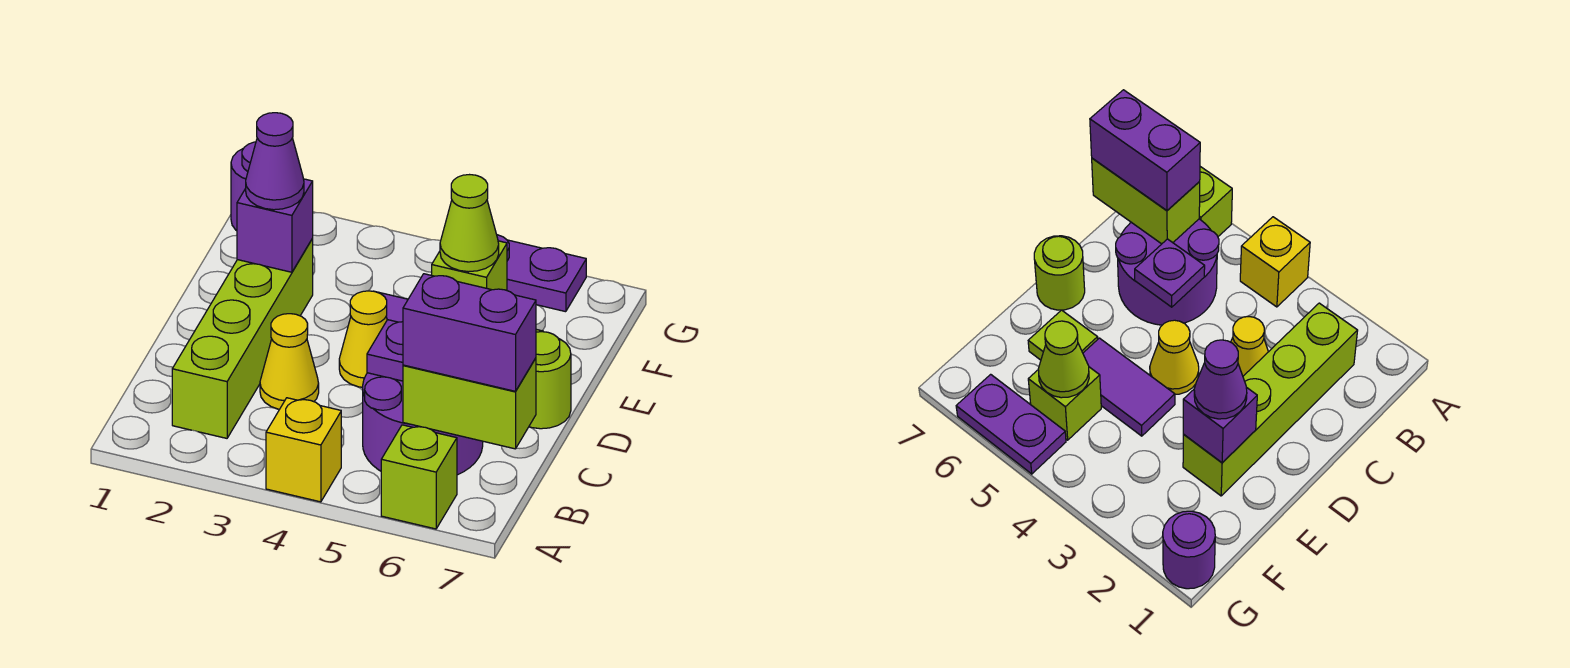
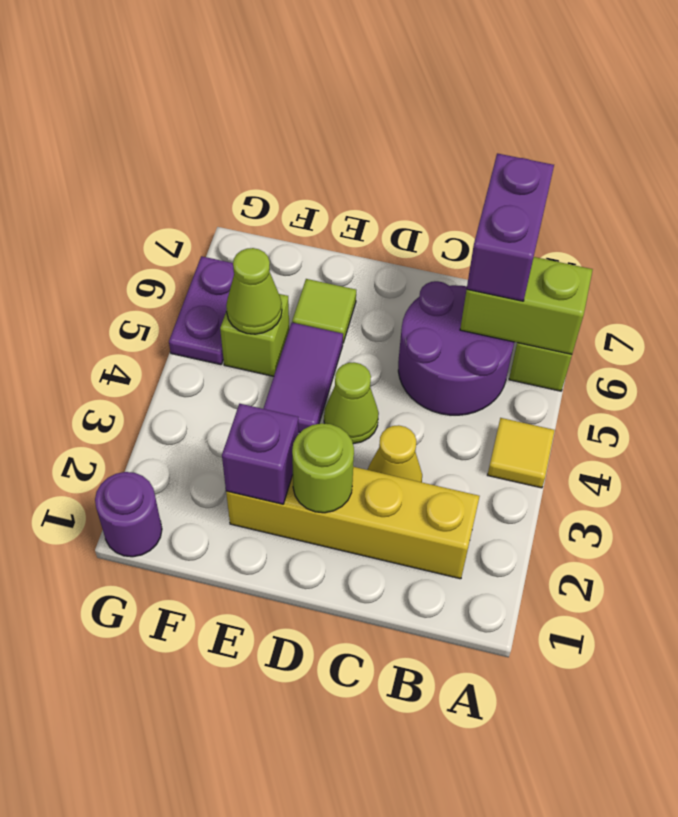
yellow 1x1 brick [266,398,341,502] -> yellow 1x1 tile [488,418,555,488]
lime 1x4 brick [172,239,313,438] -> yellow 1x4 brick [226,467,480,579]
lime 1x2 brick [403,358,536,449] -> lime 1x2 brick turned to [460,257,593,354]
purple 1x1 plate [367,320,403,381] -> none
yellow 1x1 cone [339,291,387,387] -> lime 1x1 cone [324,362,379,444]
lime 1x1 round brick [529,332,571,429] -> lime 1x1 round brick moved to [292,423,354,513]
purple 1x1 cone [246,113,304,210] -> none

